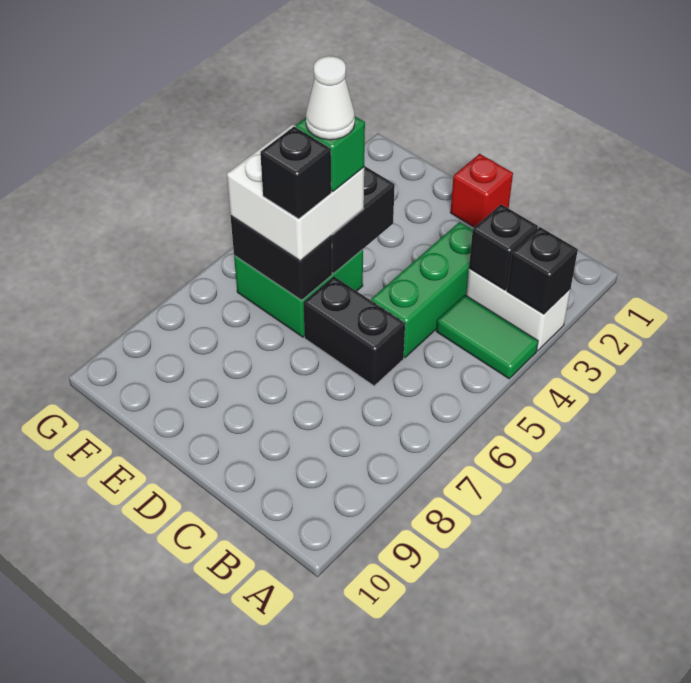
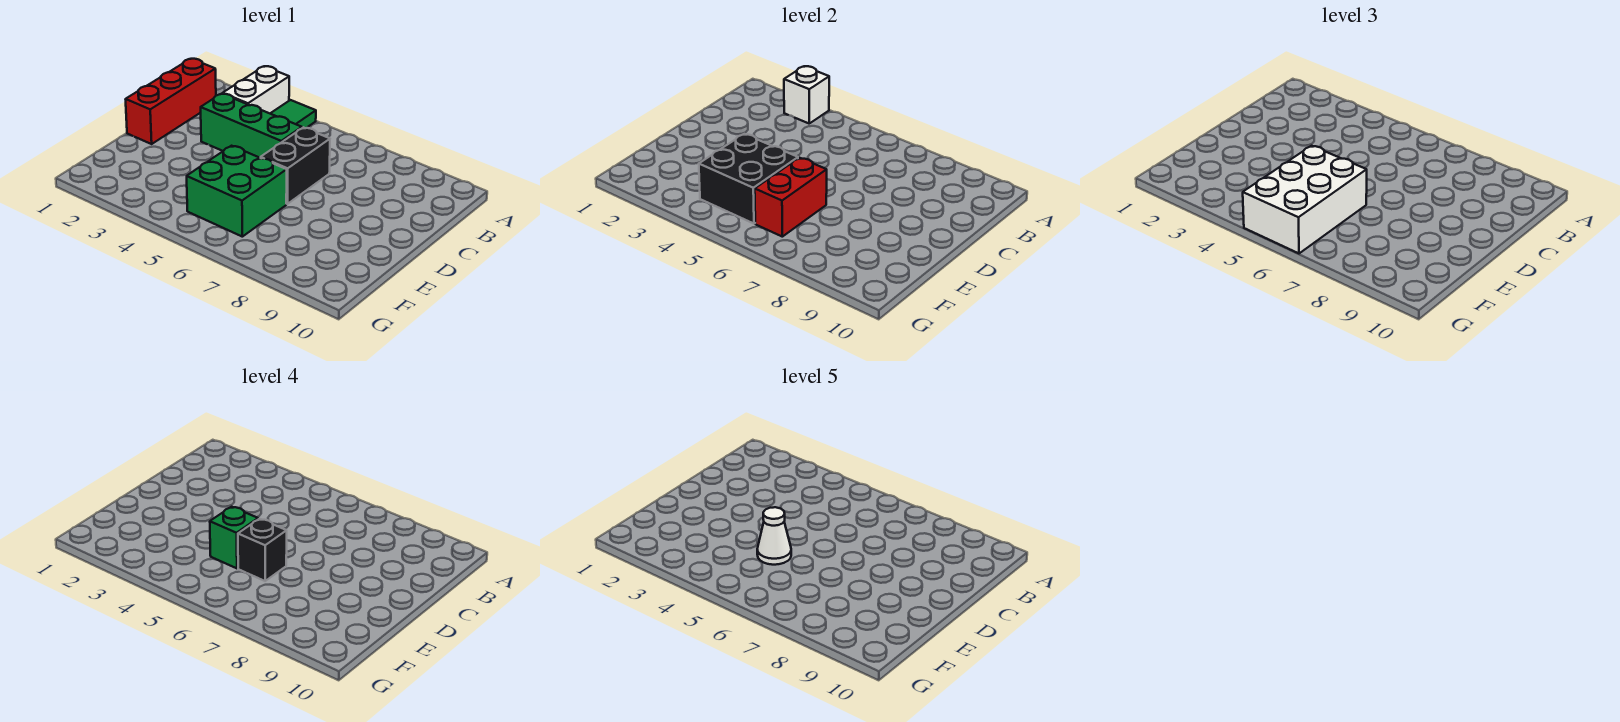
black 1x1 brick [507,227,578,314] -> white 1x1 brick [784,66,829,123]
black 1x1 brick [469,204,538,290] -> none
red 1x1 brick [450,154,513,227] -> red 1x3 brick [126,59,216,144]
white 2x2 brick [227,124,364,261] -> white 2x3 brick [1243,146,1367,253]
black 1x2 brick [231,216,332,300] -> red 1x2 brick [755,158,827,237]

